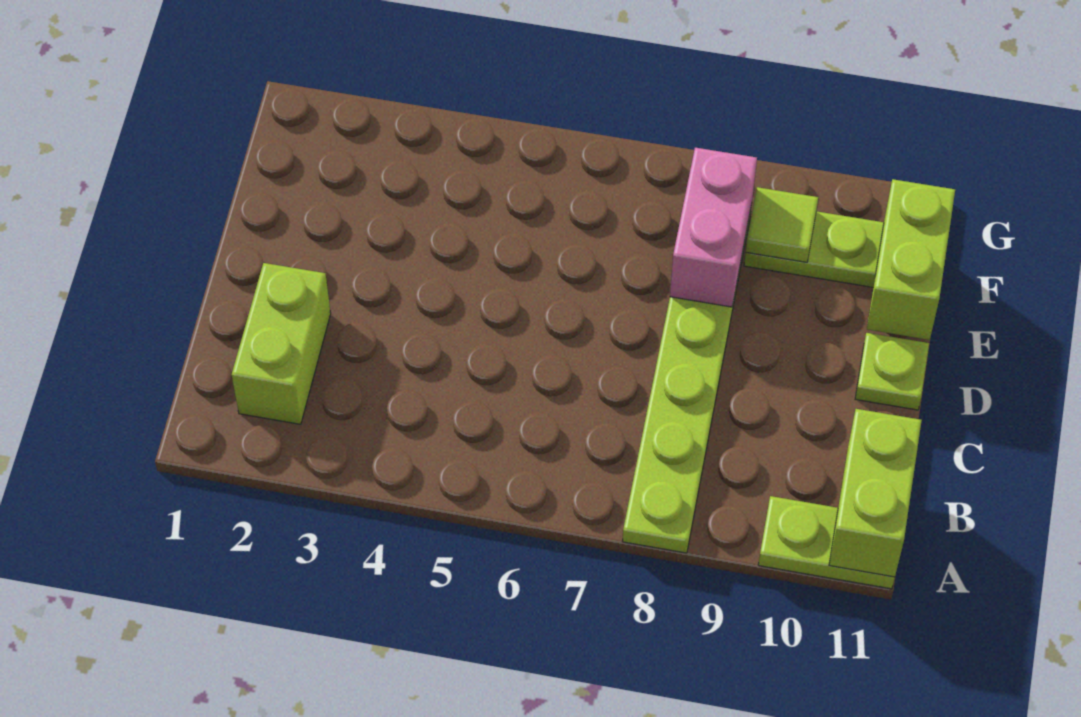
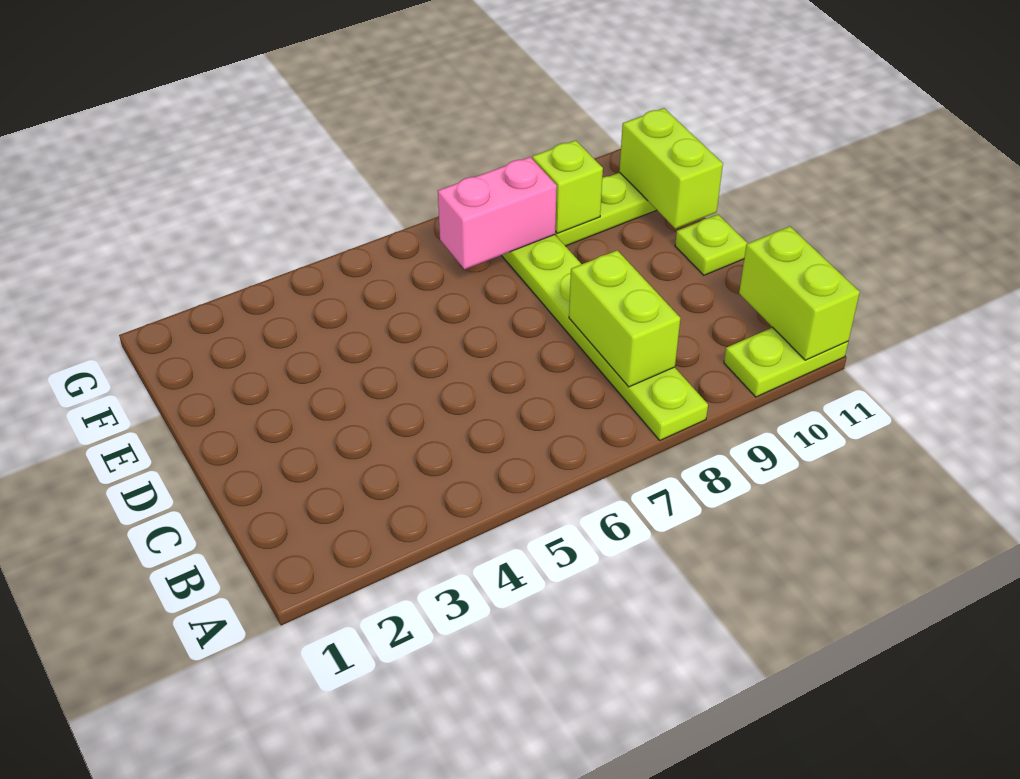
lime 1x2 brick [231,263,331,424] -> lime 1x2 brick moved to [569,250,680,387]
pink 1x2 brick [670,148,757,307] -> pink 1x2 brick turned to [438,157,557,269]
lime 1x1 tile [746,187,818,262] -> lime 1x1 brick [532,140,603,233]

